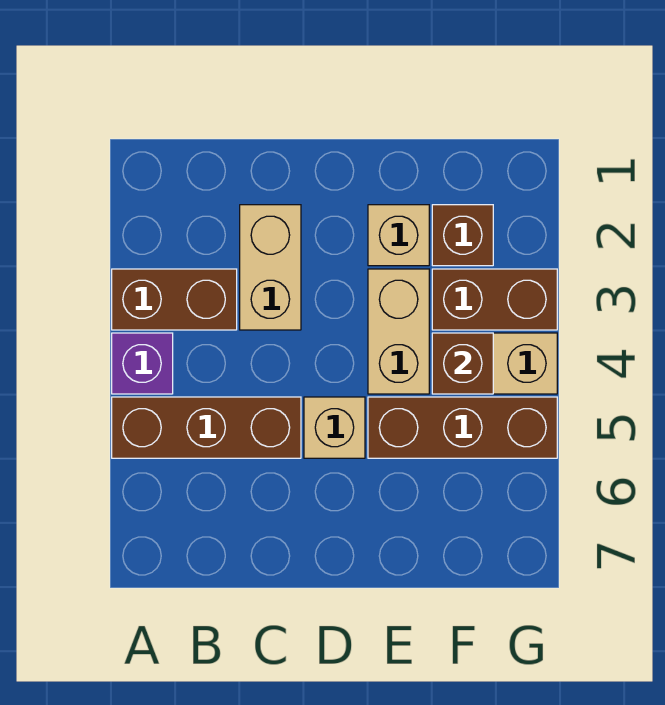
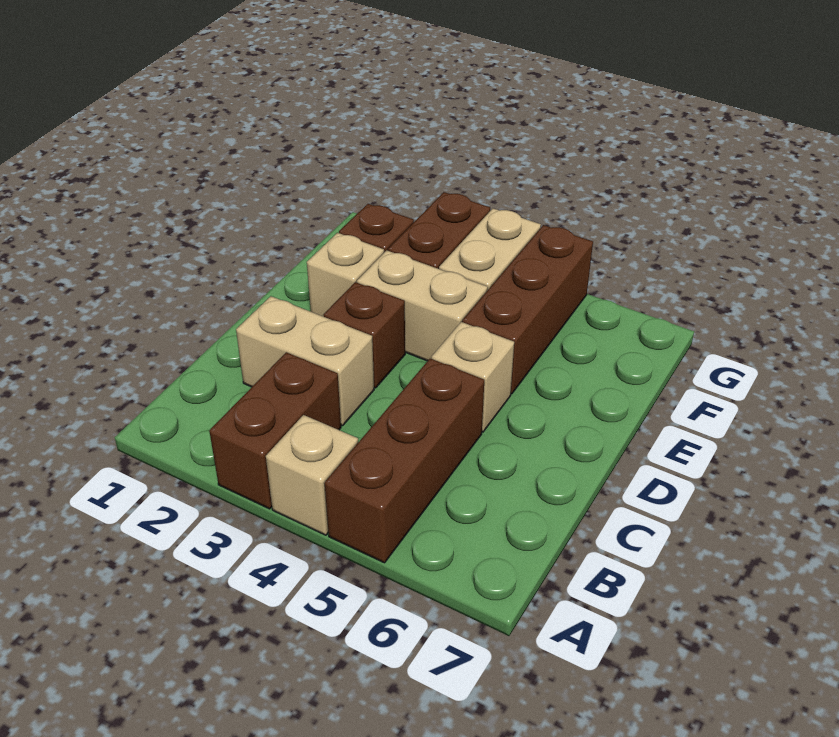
purple 1x1 brick [112,333,173,394] -> tan 1x1 brick [266,415,358,535]
brown 1x1 brick [432,333,493,394] -> brown 1x1 brick moved to [323,282,405,388]

